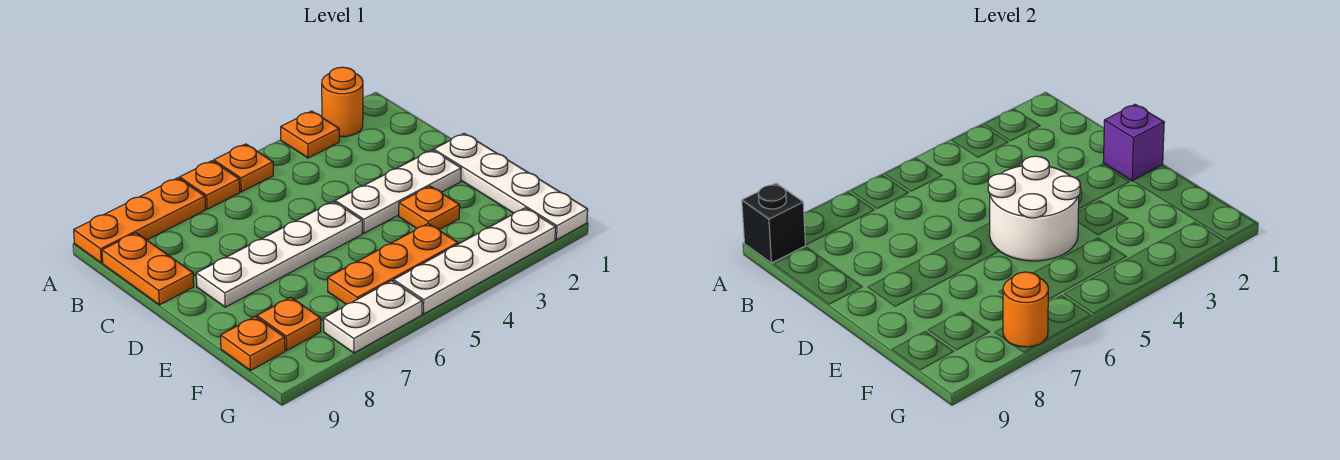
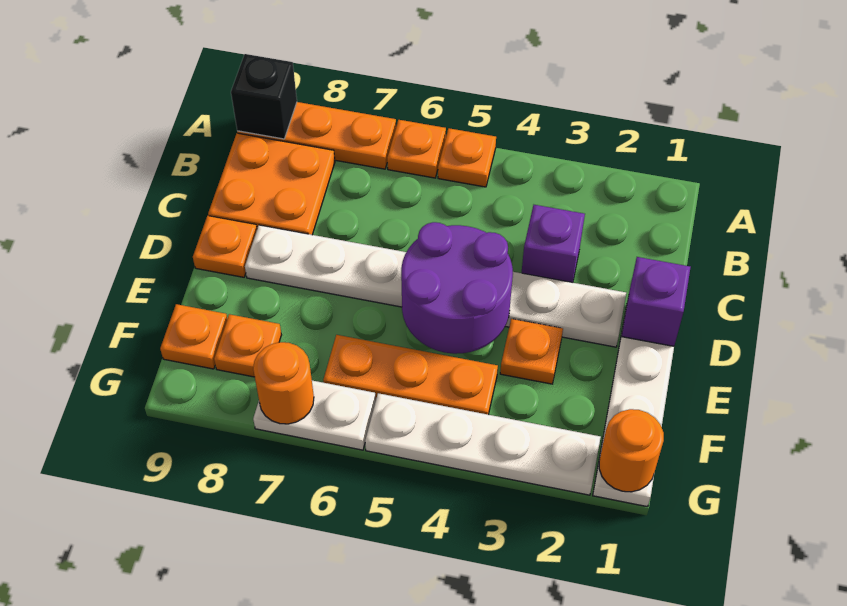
orange 1x1 round brick [322,67,363,137] -> orange 1x1 round brick moved to [599,409,664,492]
orange 1x1 plate [281,111,339,158] -> orange 1x1 plate moved to [193,216,257,277]
orange 1x2 plate [102,233,194,305] -> orange 2x2 plate [208,133,335,235]
none -> purple 1x1 brick [522,205,585,283]
white 2x2 round brick [988,156,1080,261] -> purple 2x2 round brick [401,222,513,354]

